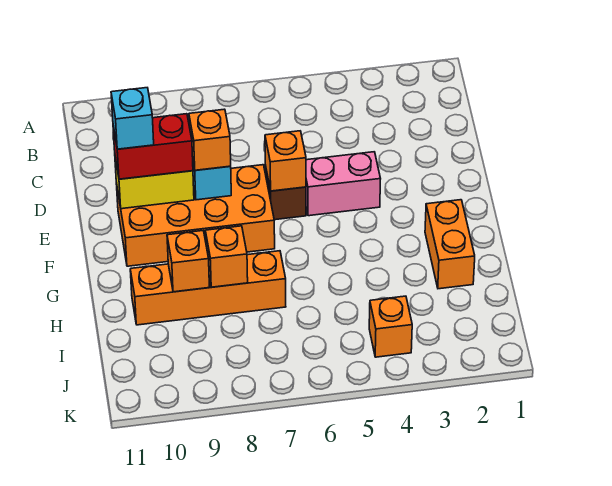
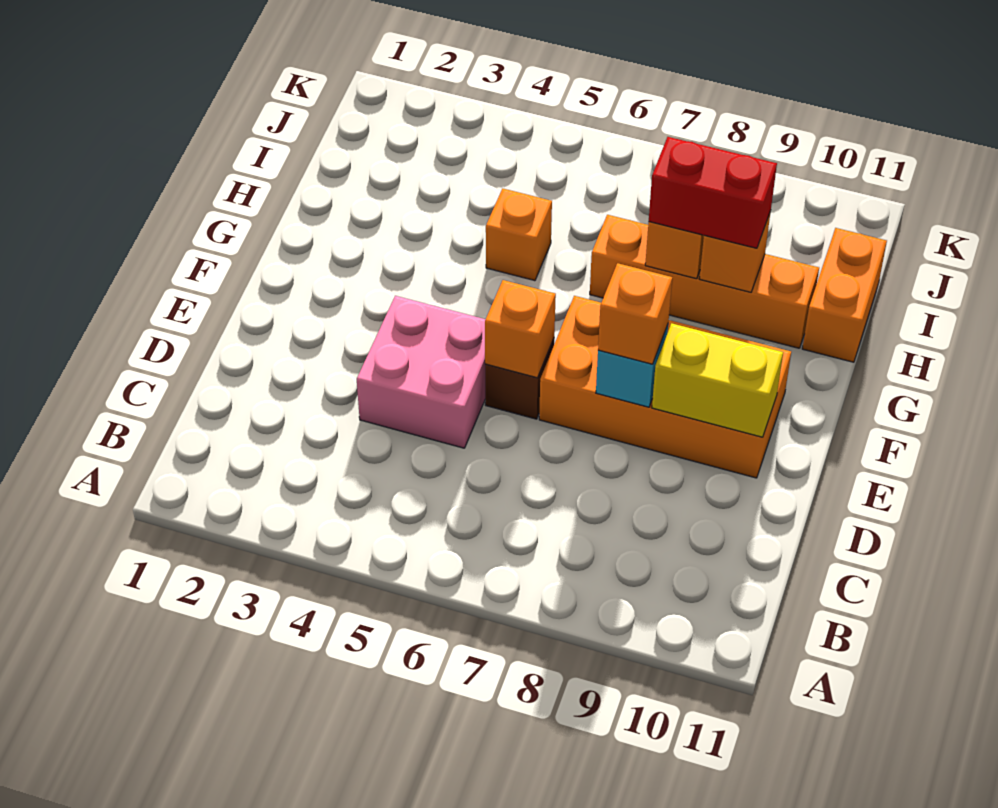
pink 1x2 brick [306,152,380,216] -> pink 2x2 brick [357,296,486,448]
red 1x2 brick [113,114,193,179] -> red 1x2 brick moved to [649,137,777,248]
cyan 1x1 brick [111,88,154,149] -> none
orange 1x2 brick [425,200,475,289] -> orange 1x2 brick moved to [802,228,887,362]
orange 1x1 brick [369,296,412,357] -> orange 1x1 brick moved to [486,189,552,281]

